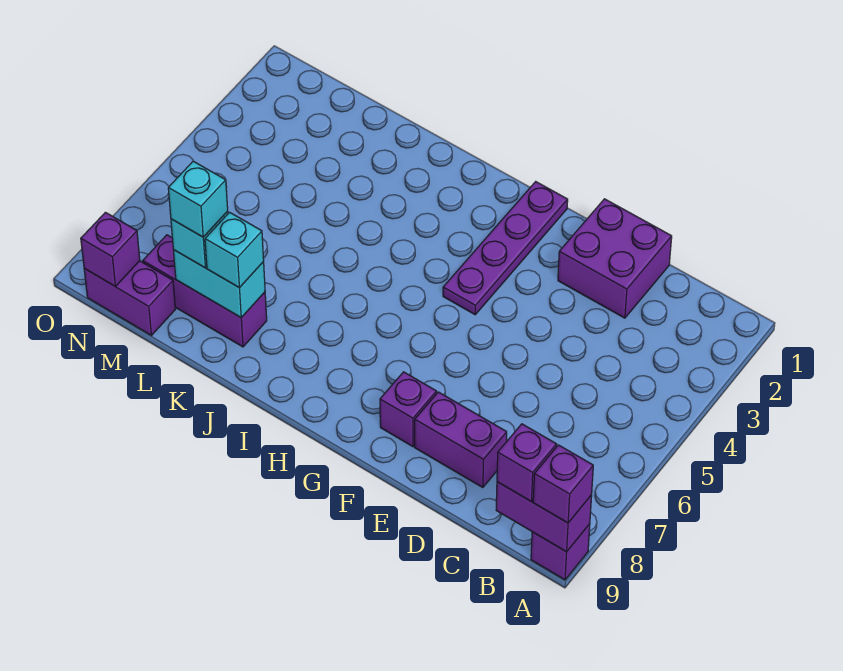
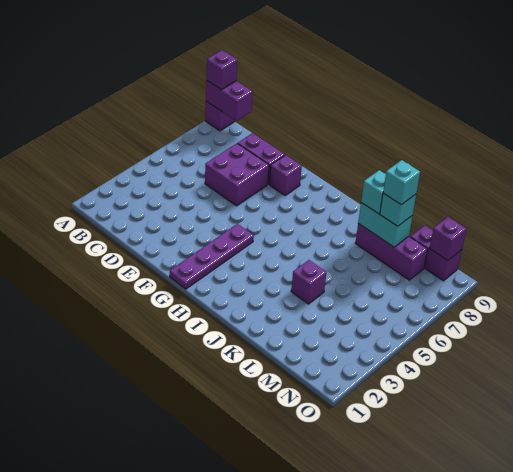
purple 1x1 brick [497,424,557,502] -> purple 1x1 brick moved to [291,260,327,304]
purple 2x2 brick [558,199,672,318] -> purple 2x2 brick moved to [205,143,269,206]

